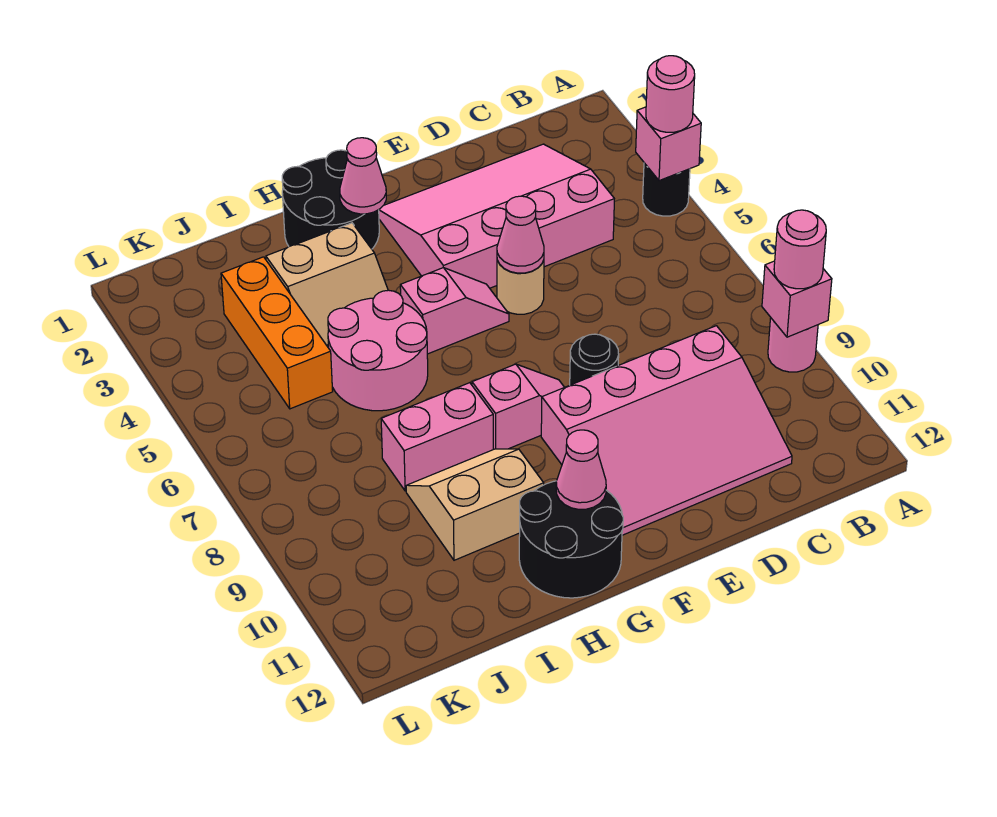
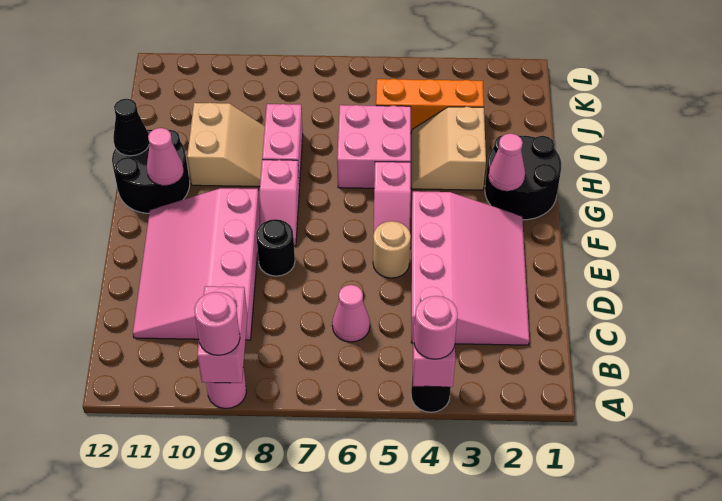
pink 1x1 brick [762,261,832,337] -> pink 1x2 brick [197,286,247,383]
pink 1x1 cone [497,196,544,273] -> pink 1x1 cone moved to [332,285,370,342]
pink 2x2 round brick [328,290,428,411] -> pink 2x2 brick [337,105,411,188]
none -> black 1x1 cone [113,99,149,156]

